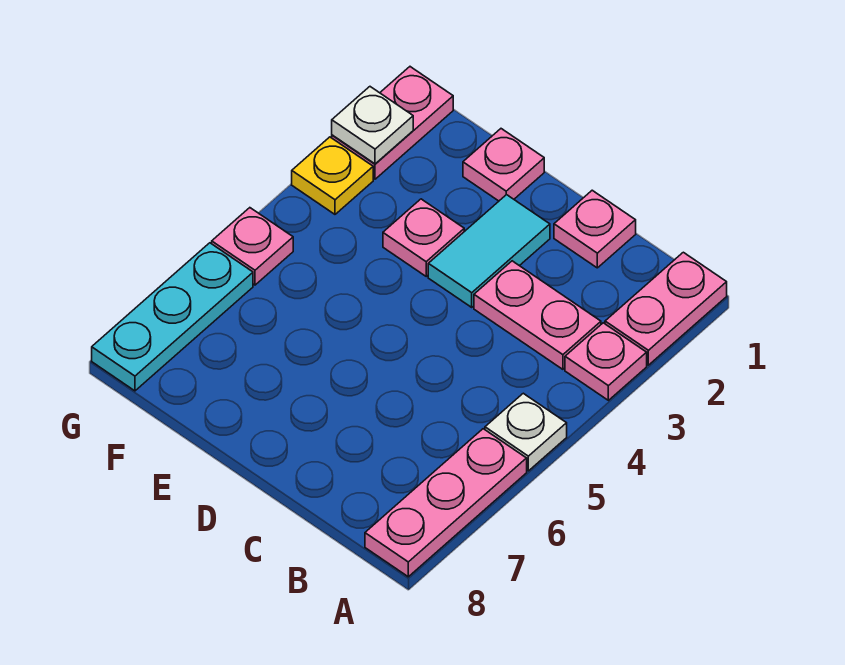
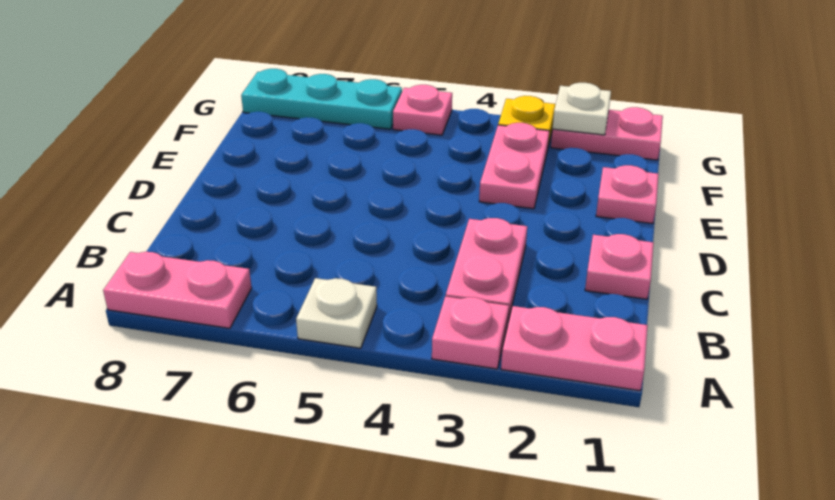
pink 1x3 plate [365,429,527,577] -> pink 1x2 plate [103,252,252,328]
cyan 1x2 tile [428,195,550,307] -> none
pink 1x1 plate [383,199,464,276] -> pink 1x2 plate [479,123,549,209]

